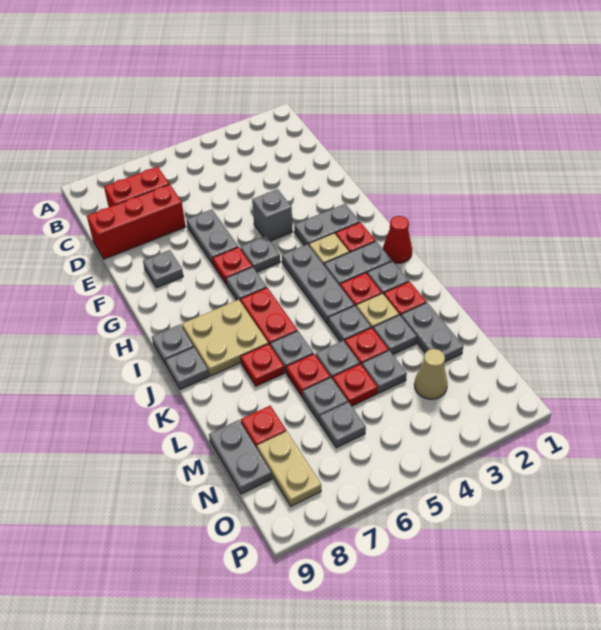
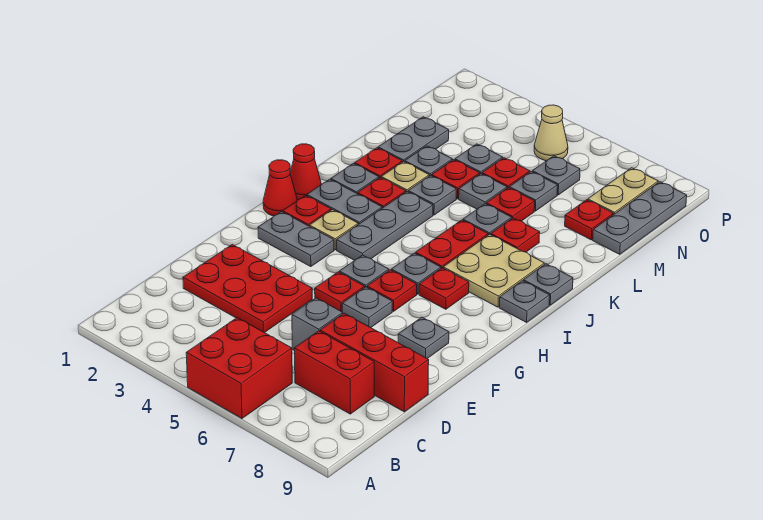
none -> red 2x2 brick [186,318,292,418]
none -> red 2x3 plate [183,245,312,333]
grey 1x2 plate [186,209,238,264] -> grey 1x1 plate [342,287,392,328]
grey 1x1 brick [252,189,292,241] -> grey 1x1 brick moved to [292,298,343,350]
none -> red 1x1 plate [315,272,365,312]
none -> red 1x1 cone [263,160,297,216]
none -> red 1x1 plate [419,268,469,309]
grey 1x2 plate [209,420,272,494] -> grey 1x3 plate [593,182,687,254]
tan 1x1 cone [414,349,448,399] -> tan 1x1 cone moved to [534,105,568,161]

